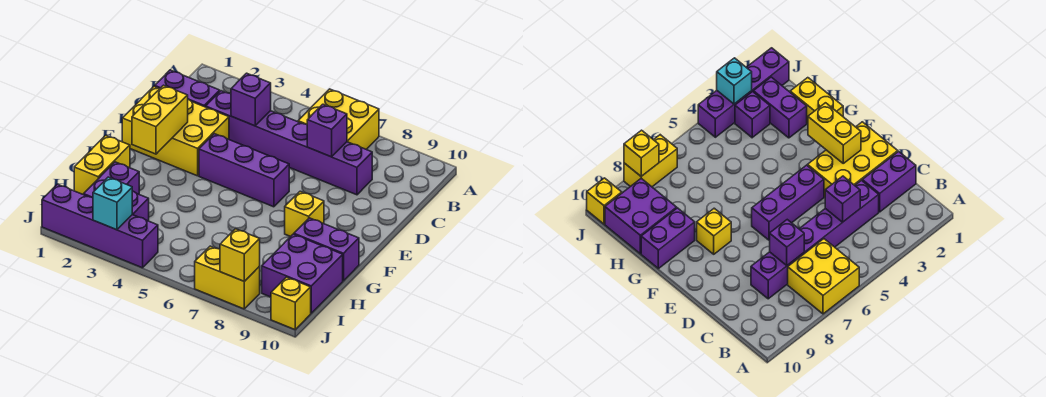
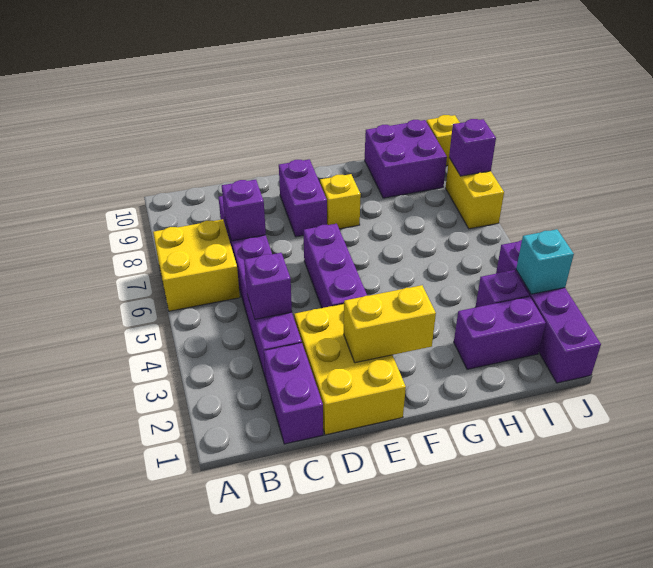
yellow 1x2 brick [74,135,130,195] -> none
purple 1x2 brick [294,218,359,281] -> purple 1x2 brick moved to [279,159,327,237]
yellow 1x1 brick [220,229,260,281] -> purple 1x1 brick [449,119,496,176]

